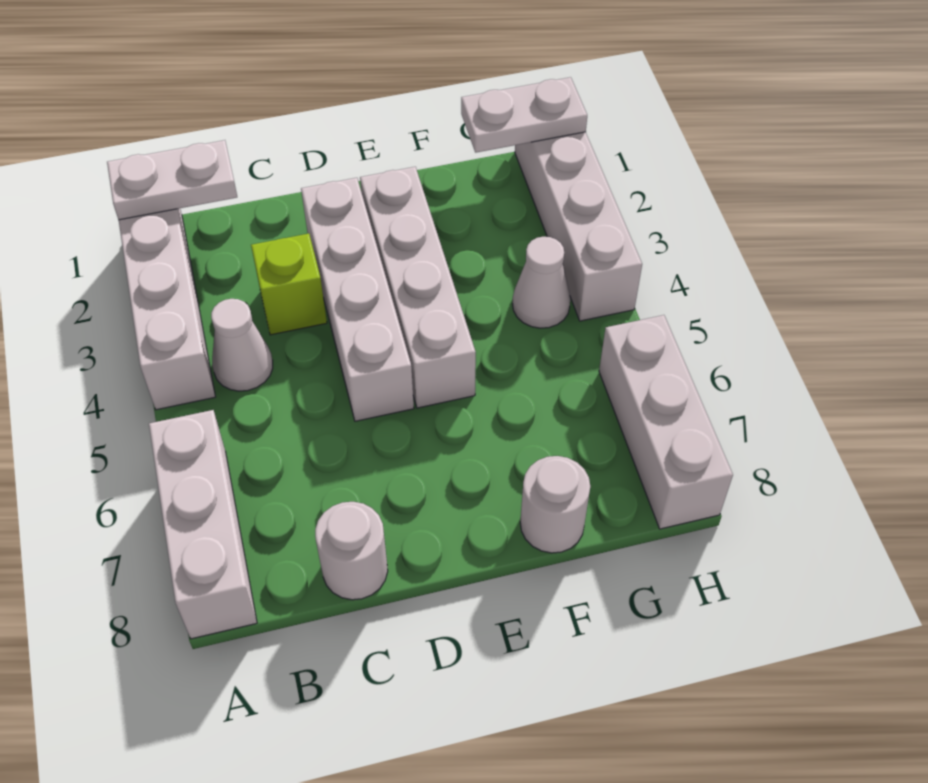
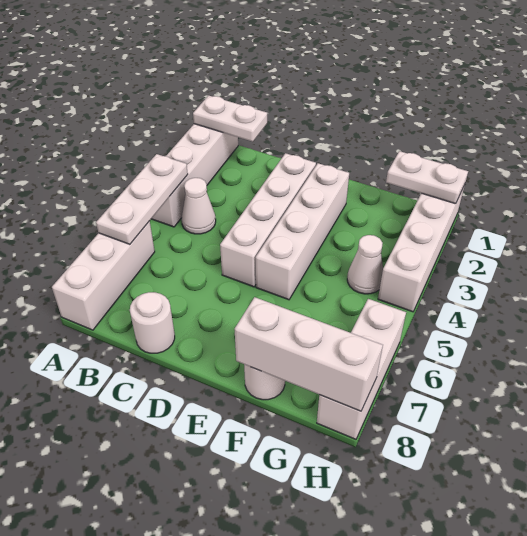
none -> white 1x3 plate [96,154,188,244]
lime 1x1 brick [251,234,327,335] -> none
none -> white 1x3 brick [234,297,383,411]

